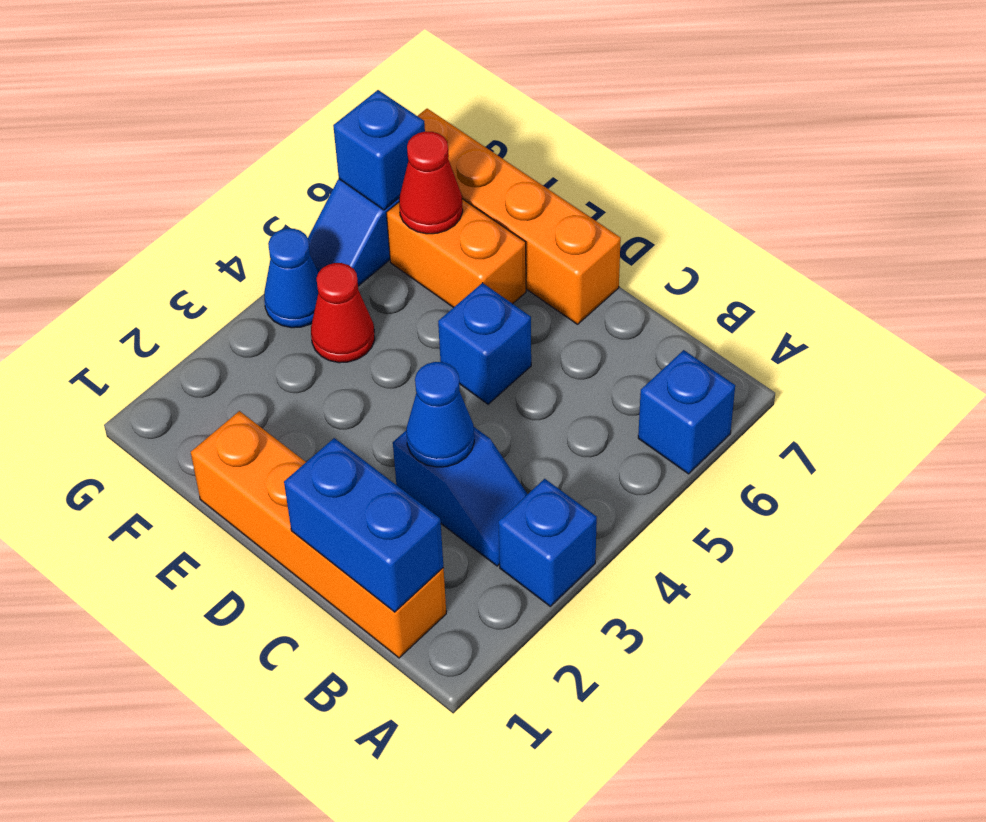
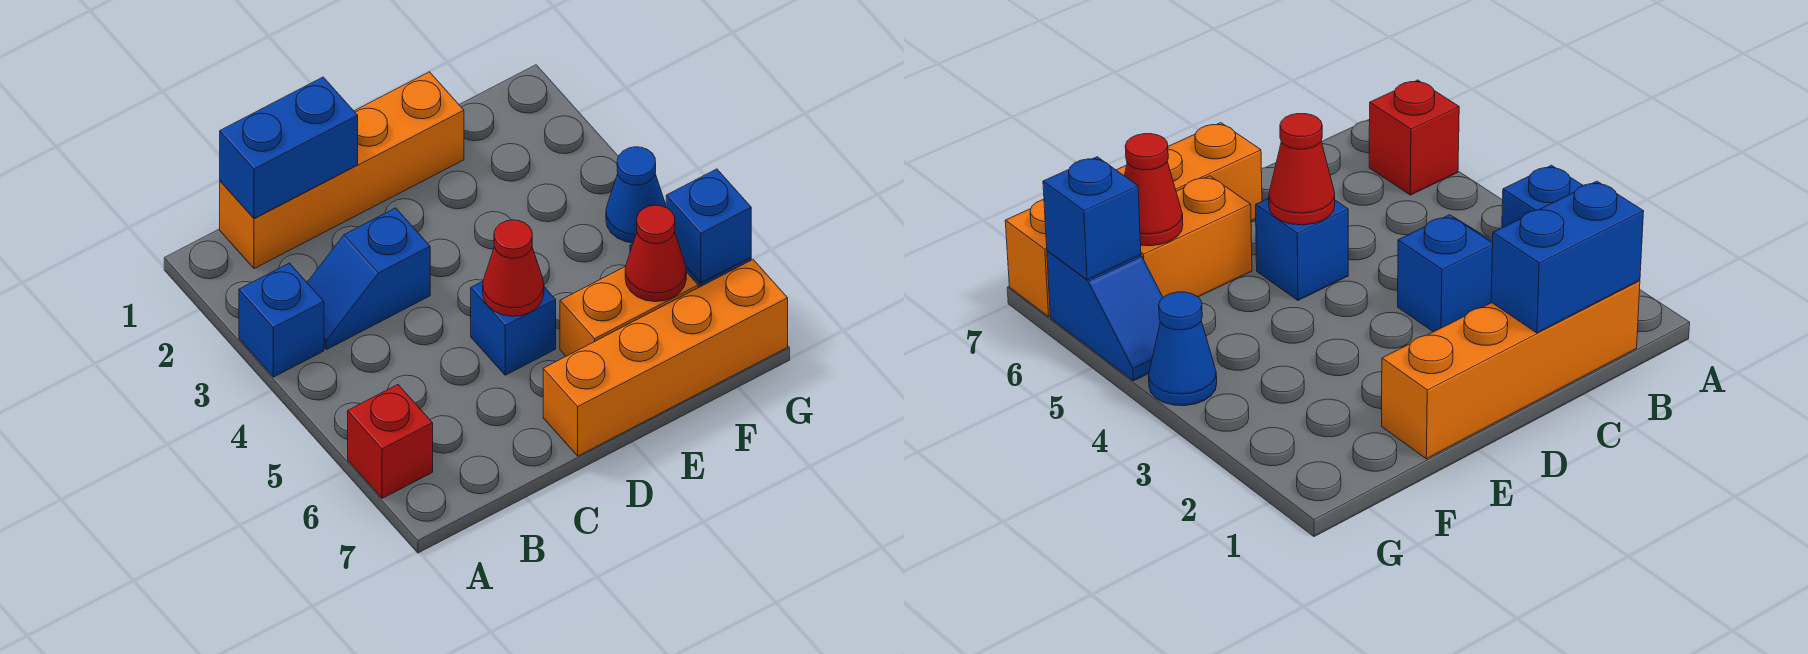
blue 1x1 brick [638,350,735,474] -> red 1x1 brick [348,385,433,498]
blue 1x1 cone [406,362,474,467] -> none
red 1x1 cone [311,263,375,363] -> red 1x1 cone moved to [483,220,544,316]

